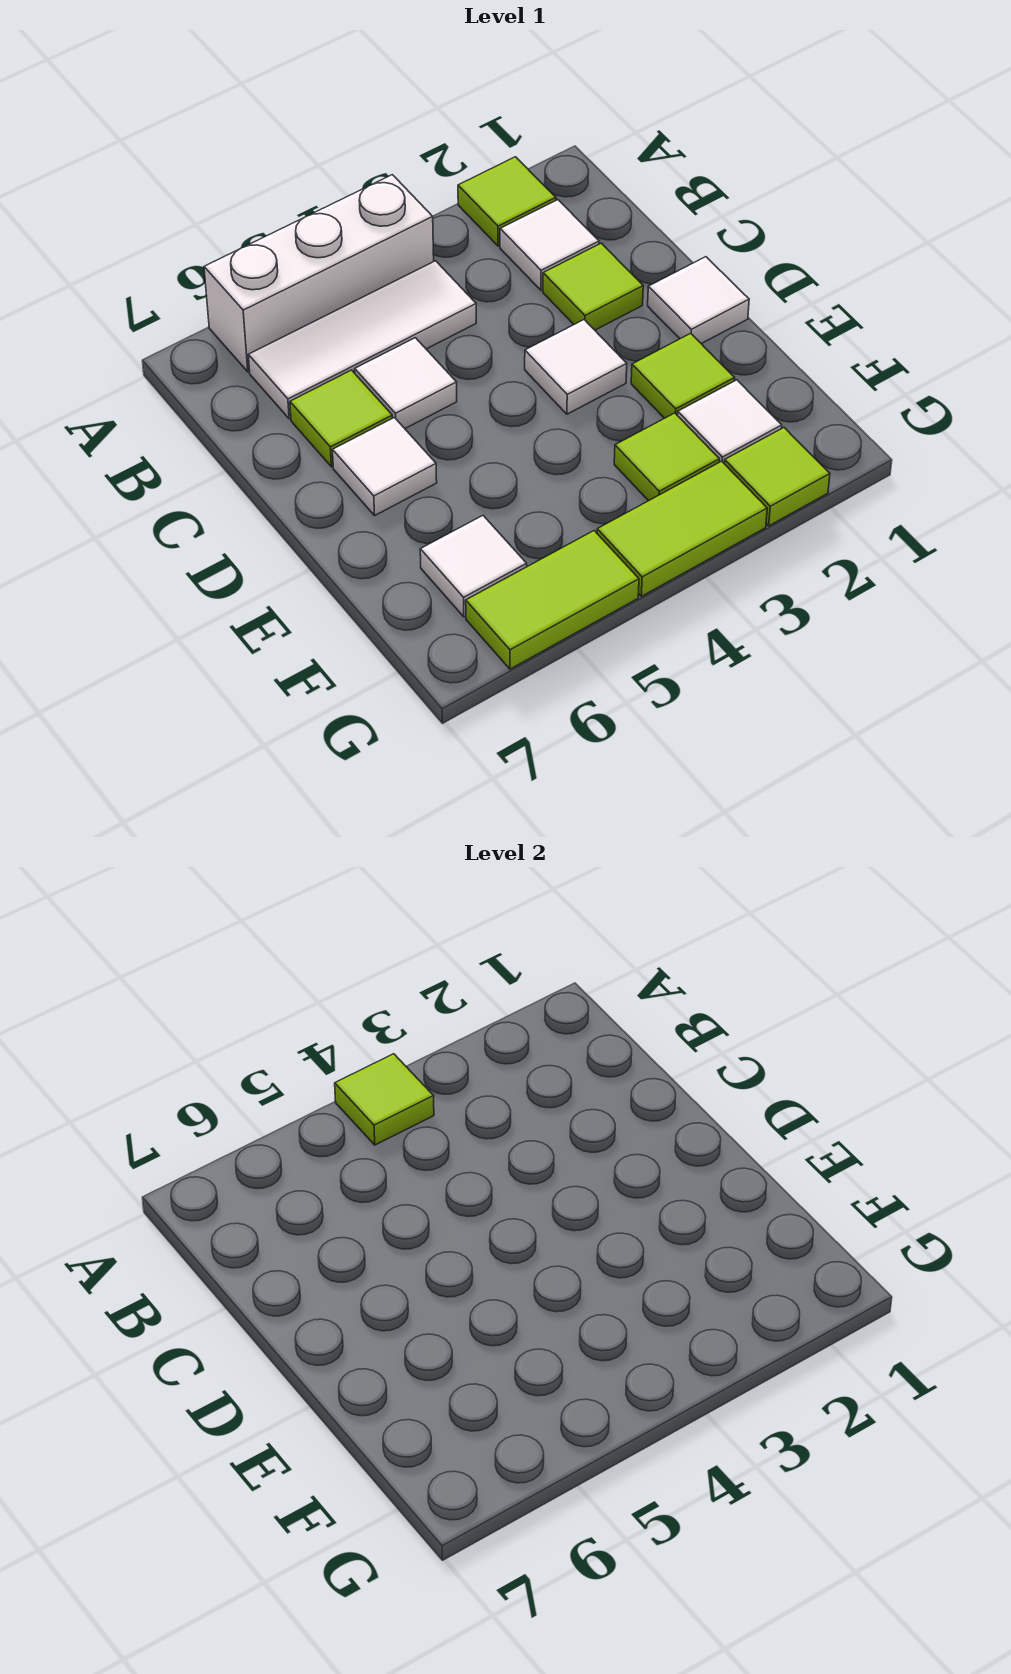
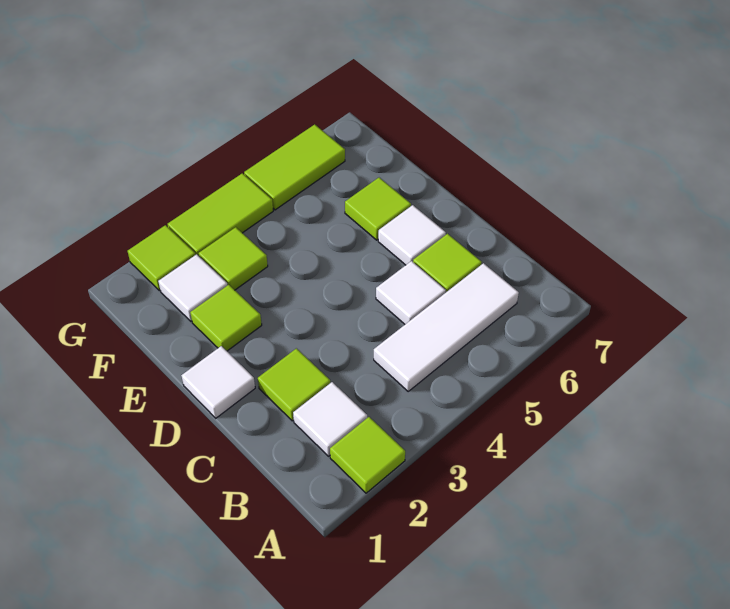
white 1x3 brick [204,175,434,372] -> none
lime 1x1 tile [335,1054,434,1145] -> lime 1x1 tile moved to [345,178,411,240]
white 1x1 tile [525,320,627,414] -> none
white 1x1 tile [420,516,527,617] -> none

